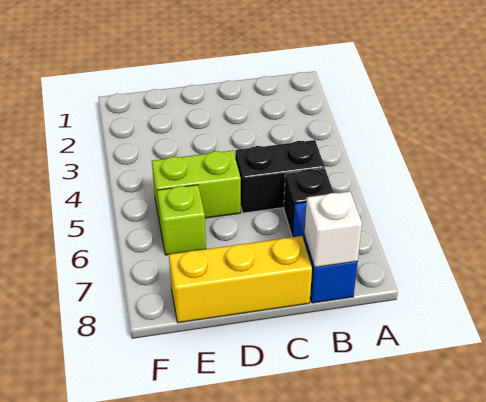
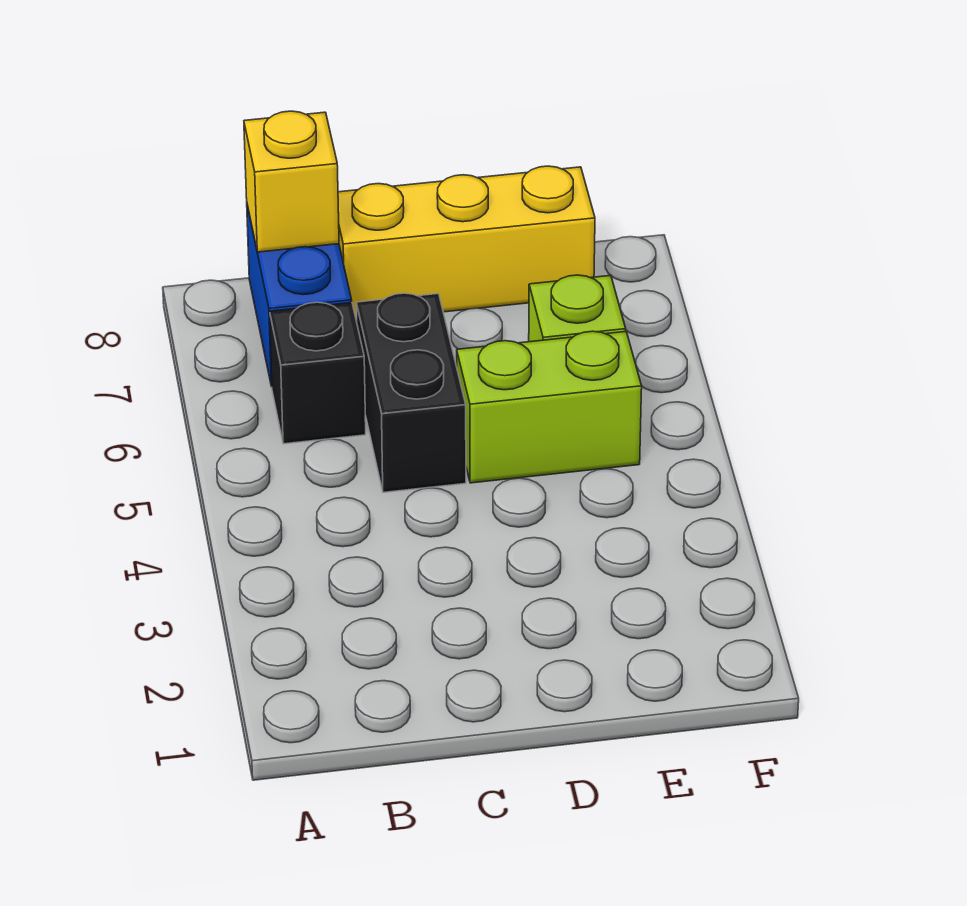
black 1x2 brick [235,140,325,213] -> black 1x2 brick turned to [356,293,466,492]
white 1x1 brick [304,191,362,268] -> yellow 1x1 brick [244,111,339,252]

